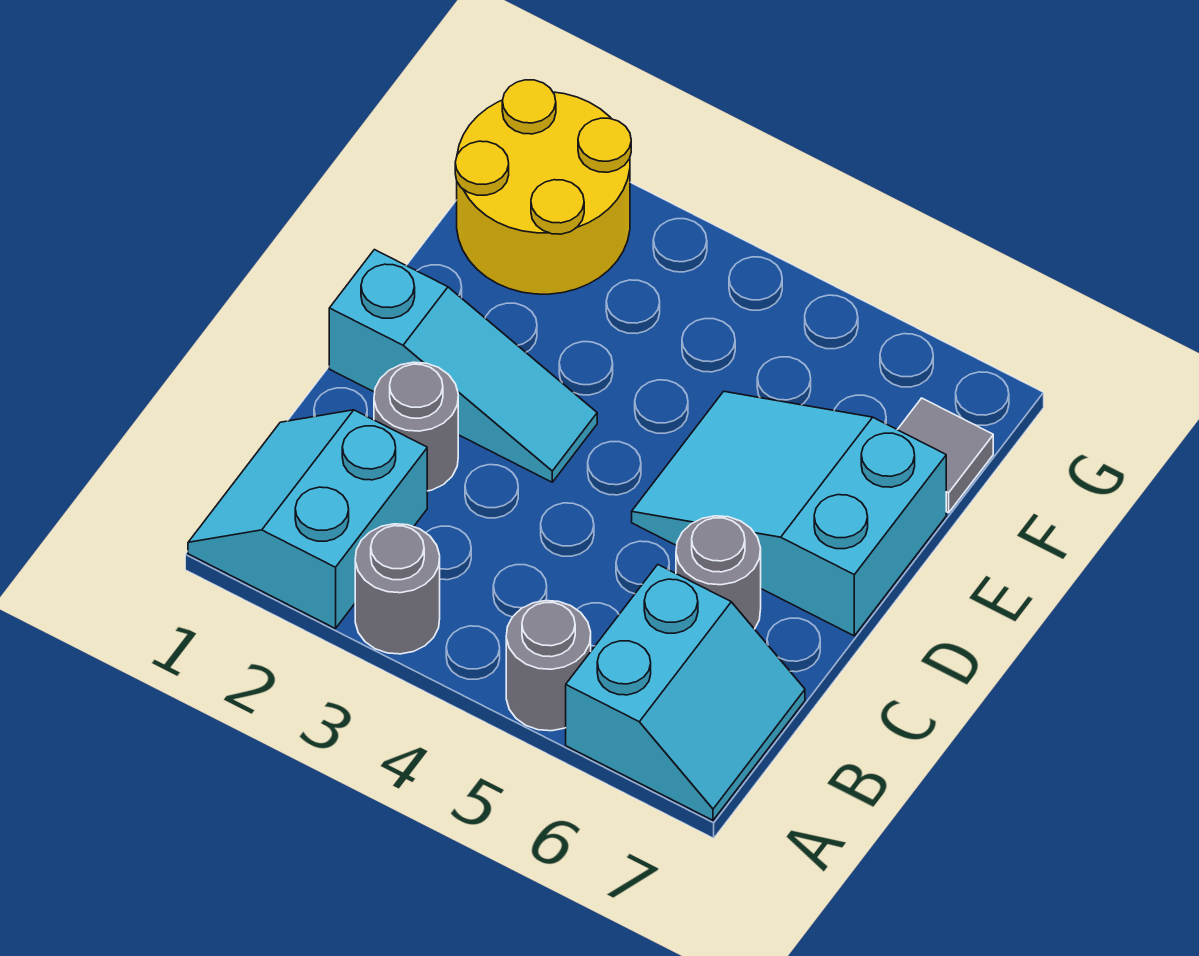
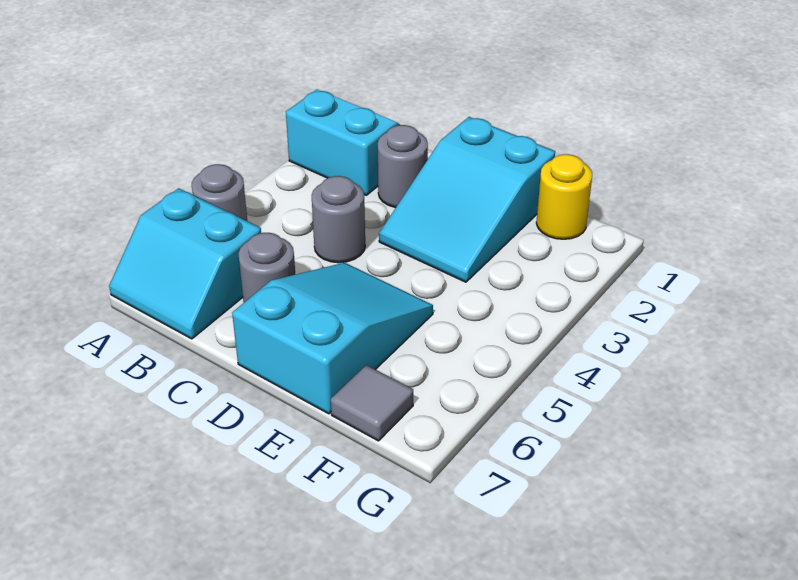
grey 1x1 round brick [355,524,440,654] -> grey 1x1 round brick moved to [312,176,365,263]
cyan 1x3 slope [329,250,597,482] -> cyan 2x3 slope [379,117,555,282]
yellow 2x2 round brick [455,80,631,294] -> yellow 1x1 round brick [536,154,592,239]

